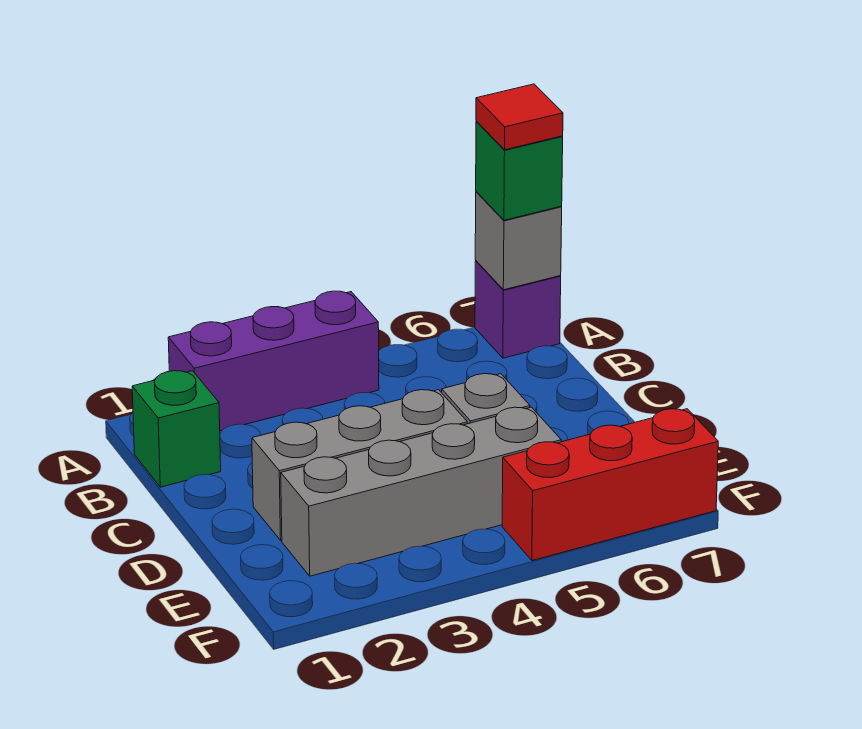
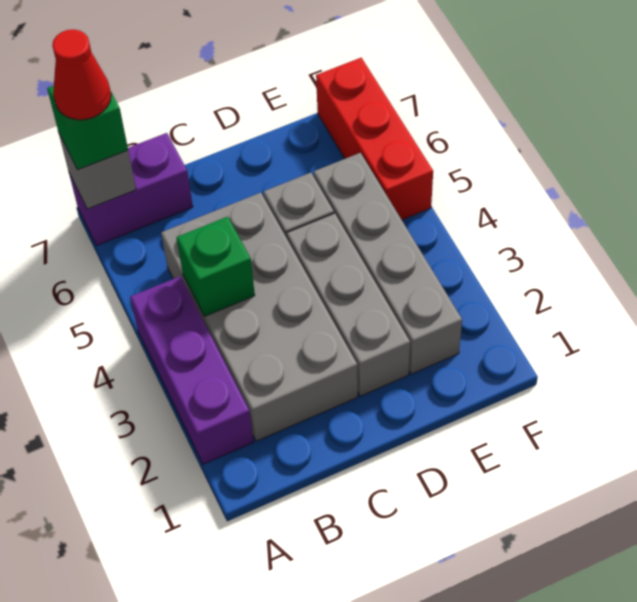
purple 1x1 brick [475,261,561,358] -> purple 1x2 brick [69,133,193,246]
red 1x1 tile [476,84,563,150] -> red 1x1 cone [52,29,111,120]
green 1x1 brick [132,371,221,487] -> green 1x1 brick moved to [176,217,255,316]
none -> grey 2x4 brick [161,193,358,441]

